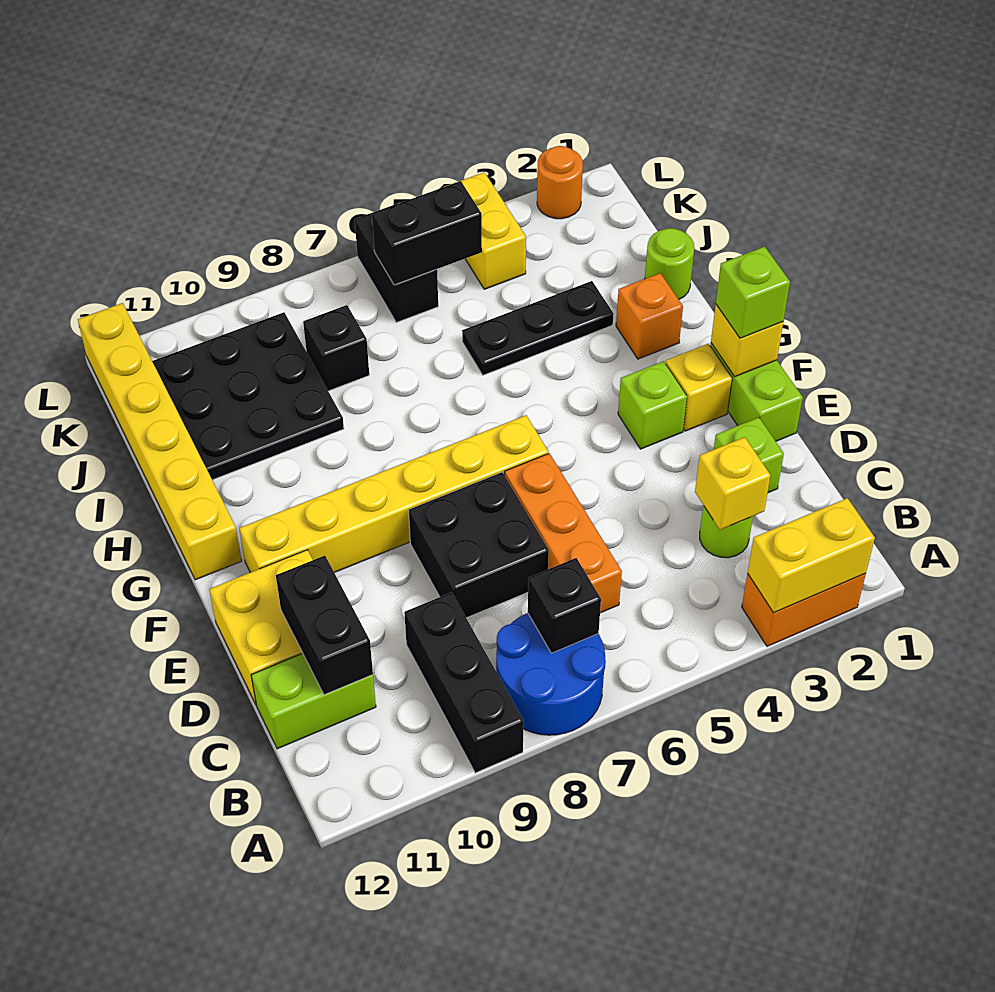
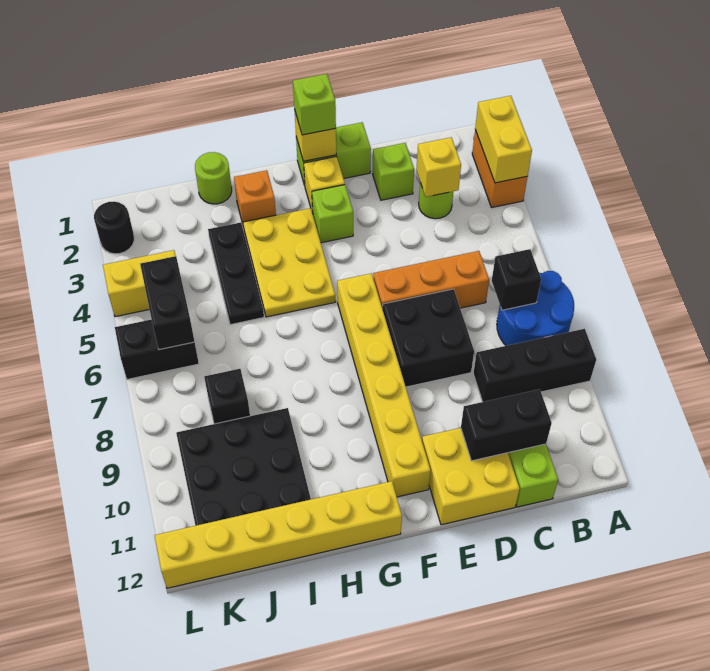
none -> yellow 2x3 plate [243,208,336,317]
orange 1x1 round brick [537,146,583,219] -> black 1x1 round brick [94,201,134,254]

